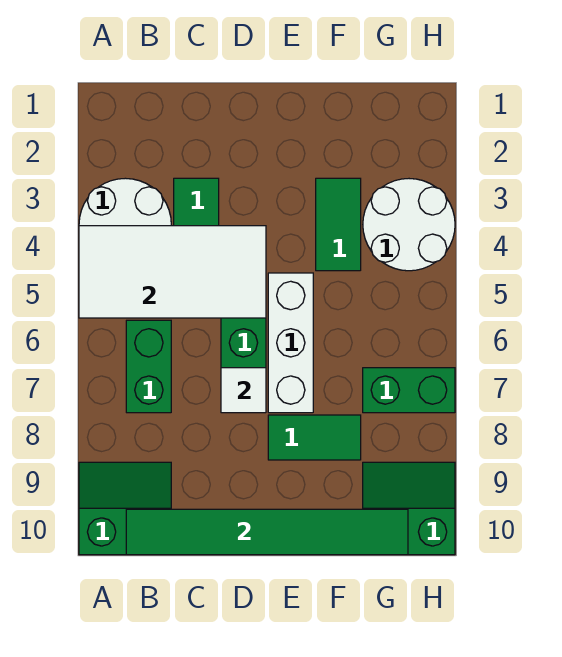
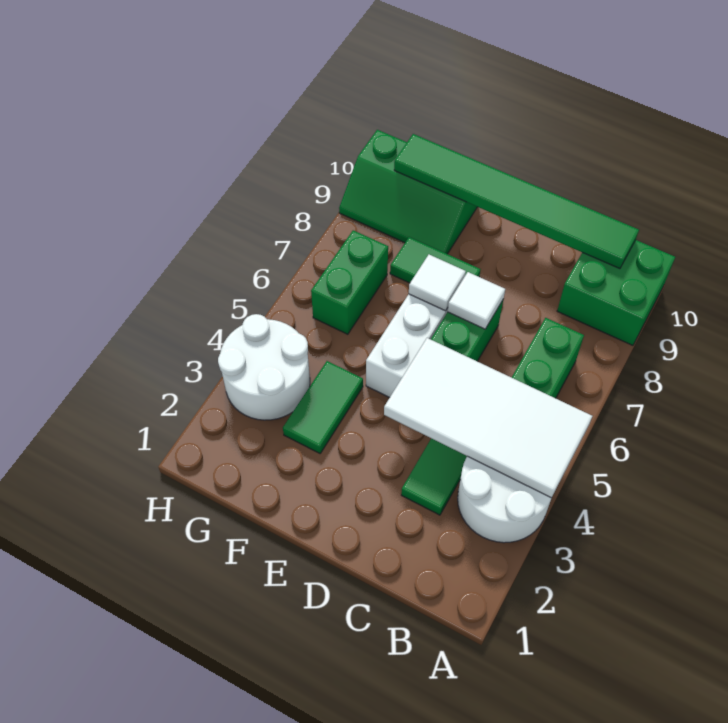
green 2x2 slope [79,462,171,555] -> green 2x2 brick [557,240,675,345]
none -> white 1x1 tile [409,255,466,311]
green 1x2 brick [363,368,455,413] -> green 1x2 brick turned to [311,230,388,334]
green 2x2 slope [363,462,455,555] -> green 2x3 slope [339,130,477,254]

